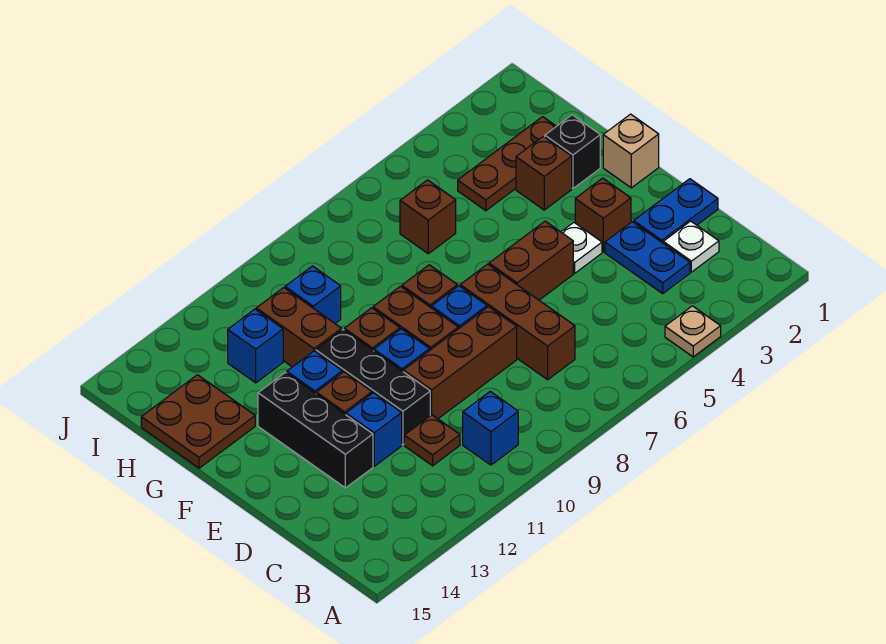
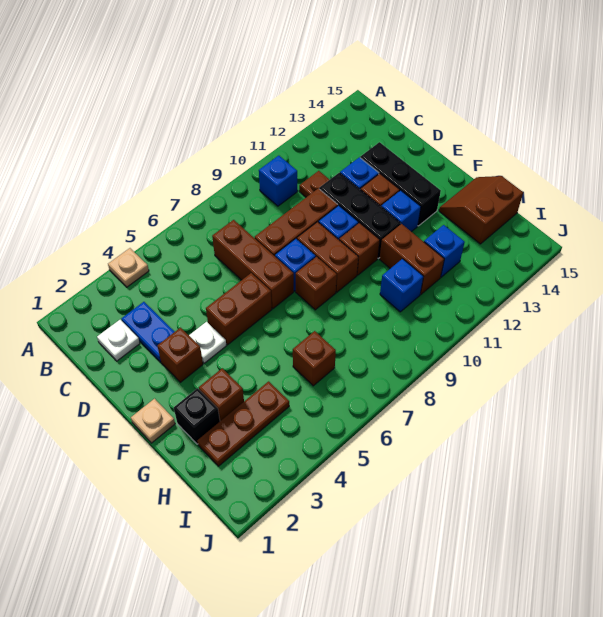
blue 1x2 plate [634,179,718,243] -> none
tan 1x1 brick [603,114,659,188] -> tan 1x1 plate [131,399,175,443]
brown 2x2 plate [141,375,255,468] -> brown 2x2 slope [439,176,523,244]

